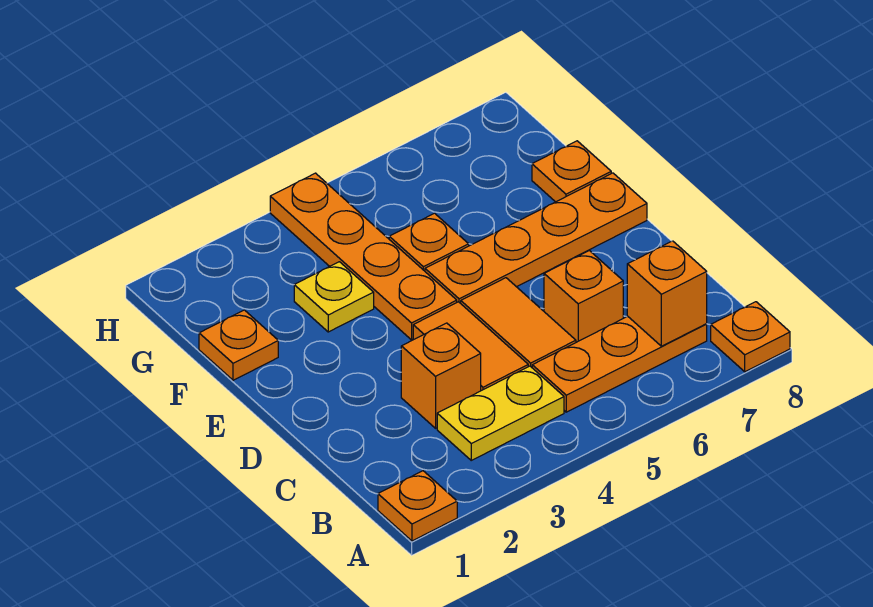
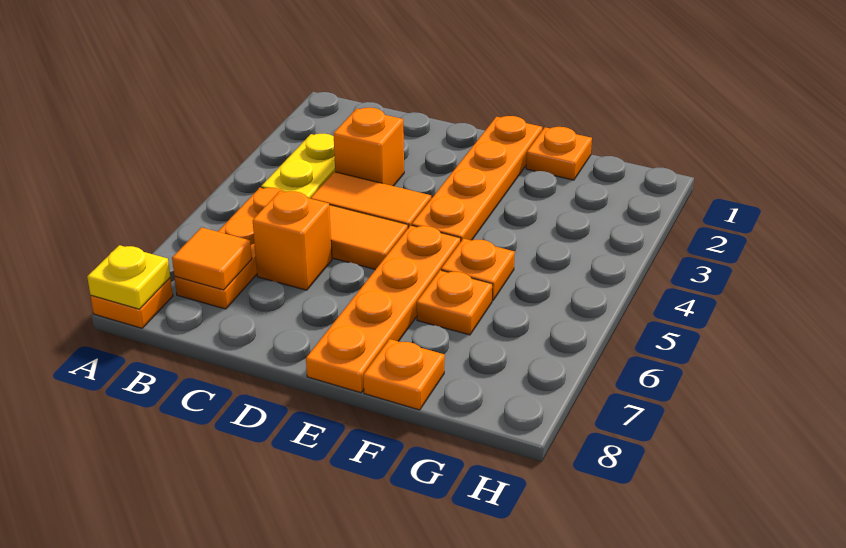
orange 1x1 plate [378,471,457,541] -> orange 1x1 plate moved to [417,270,493,335]
orange 1x1 brick [627,241,707,346] -> orange 1x1 tile [172,228,252,290]
orange 1x4 plate [270,173,457,340] -> orange 1x4 plate turned to [412,116,542,241]
yellow 1x1 plate [294,262,374,332] -> yellow 1x1 plate moved to [87,245,170,309]

